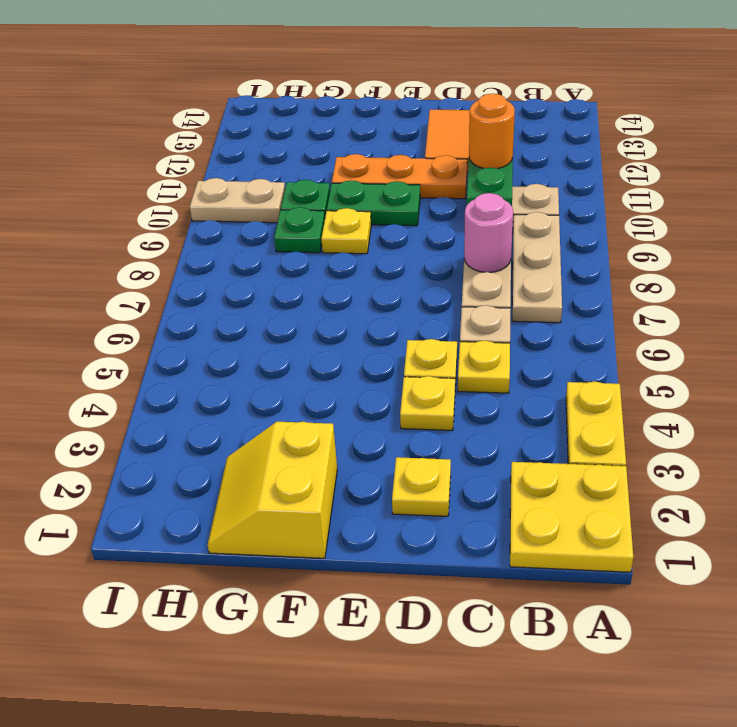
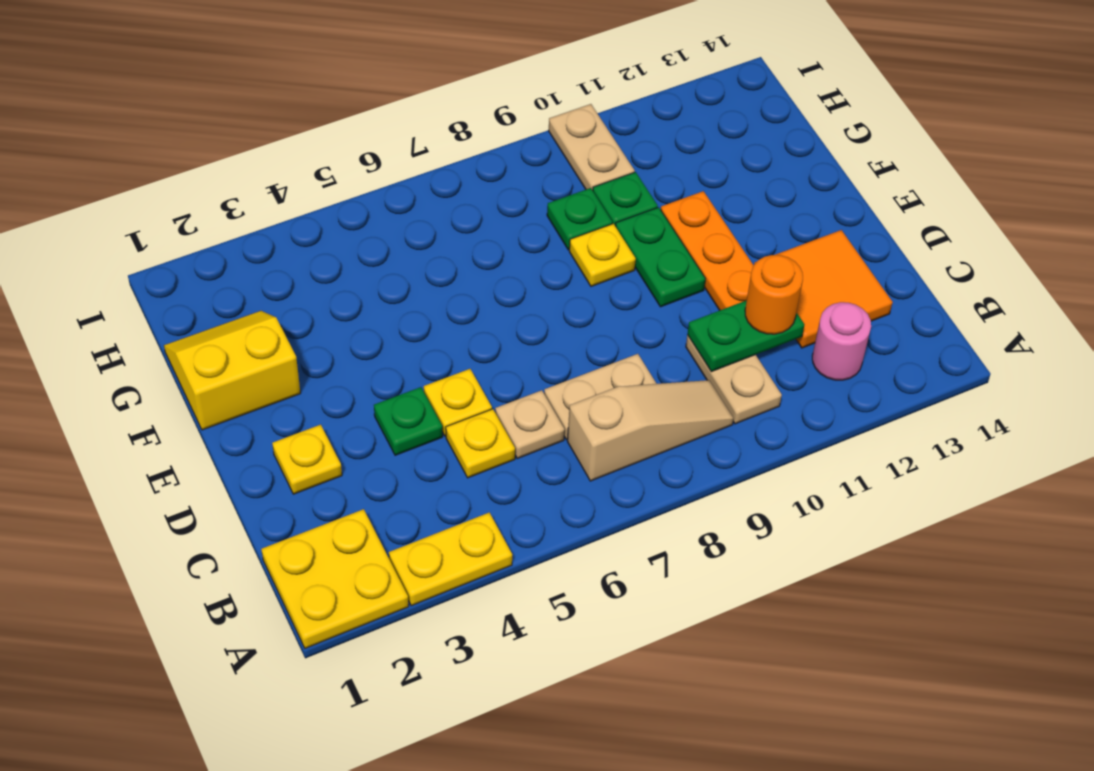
tan 1x3 plate [512,212,562,323] -> tan 1x3 slope [567,380,734,481]
pink 1x1 round brick [464,193,513,272] -> pink 1x1 round brick moved to [812,302,871,380]
yellow 1x1 plate [400,376,455,431] -> green 1x1 plate [374,387,443,455]

